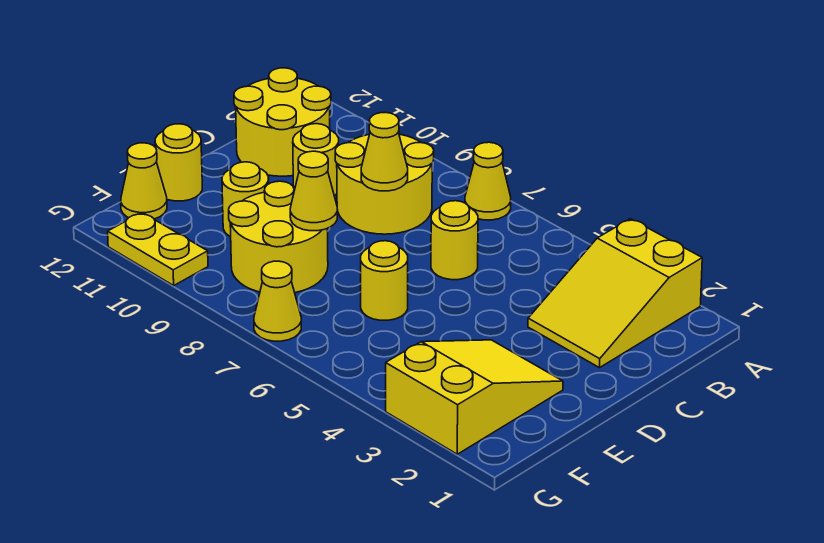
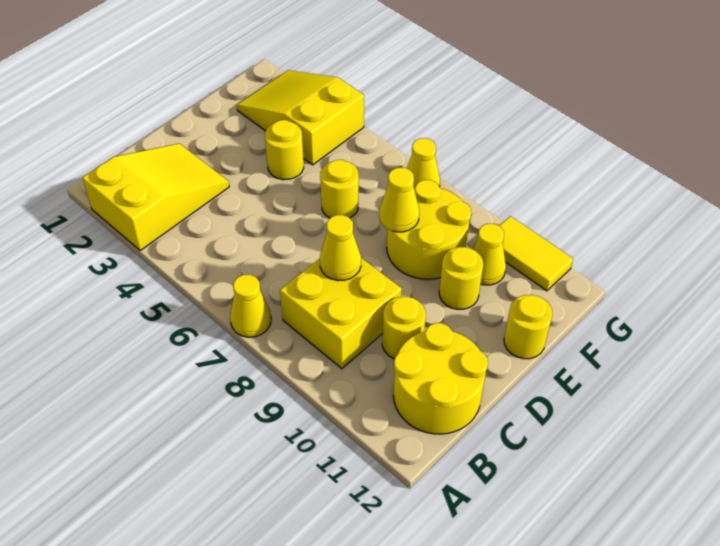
yellow 2x2 round brick [335,134,434,234] -> yellow 2x2 brick [280,258,402,369]
yellow 1x1 round brick [431,201,478,280] -> yellow 1x1 round brick moved to [265,120,304,180]
yellow 2x3 slope [386,340,563,454] -> yellow 2x3 slope turned to [237,70,364,165]
yellow 1x1 cone [121,143,167,219] -> yellow 1x1 cone moved to [473,224,506,285]
yellow 1x2 plate [108,213,208,285] -> yellow 1x2 tile [499,216,573,291]

